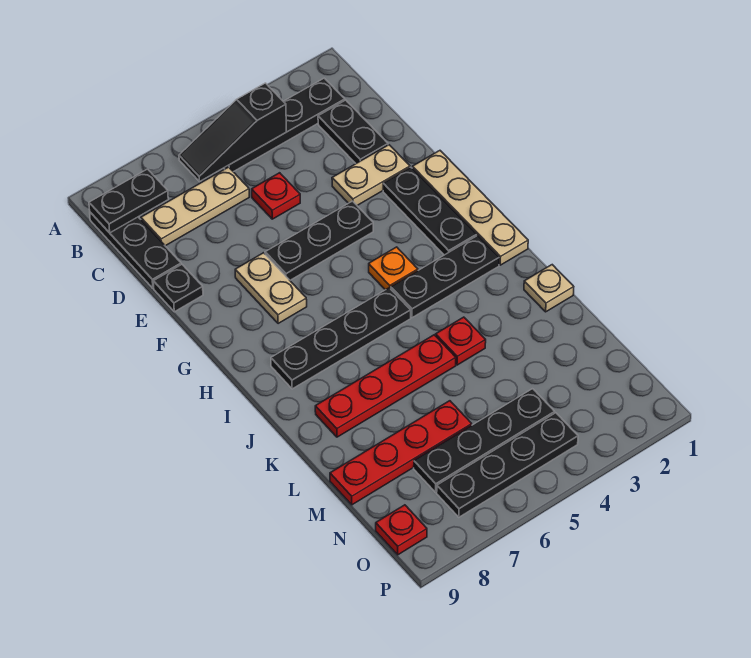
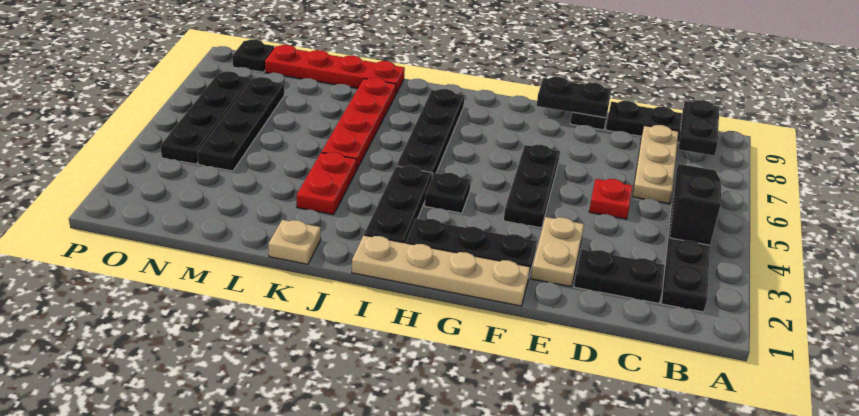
none -> black 1x2 plate [537,77,612,118]
tan 1x2 plate [235,253,307,324] -> none
orange 1x1 plate [369,247,418,290] -> black 1x1 plate [425,173,471,213]
red 1x1 plate [436,317,486,365] -> red 1x2 plate [297,152,356,215]
red 1x4 plate [330,401,472,505] -> red 1x4 plate turned to [265,45,405,94]
red 1x1 plate [376,505,427,555] -> black 1x1 plate [232,39,274,72]

